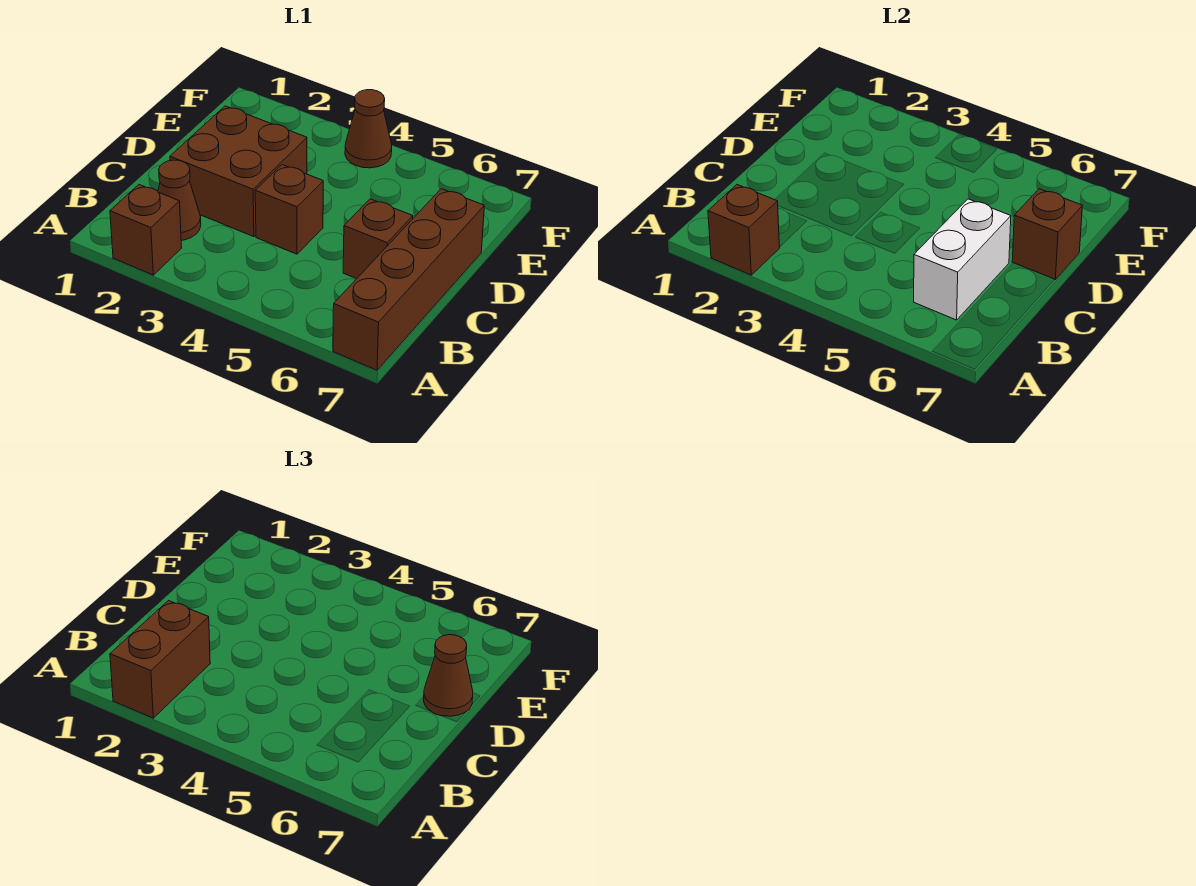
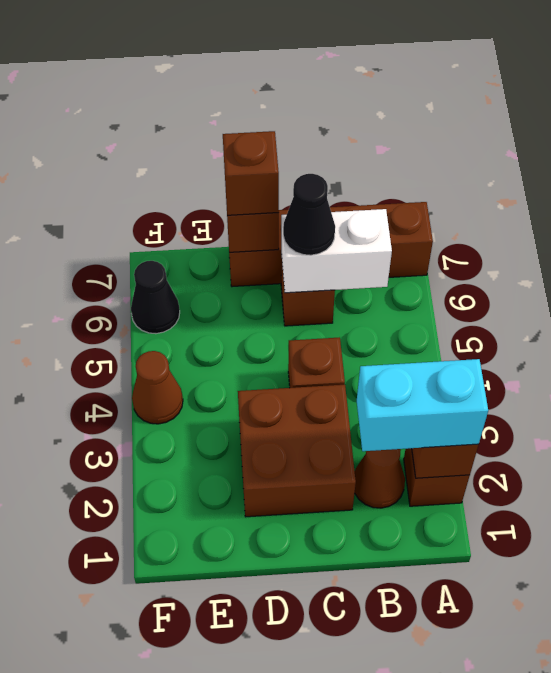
brown 1x2 brick [110,601,210,718] -> cyan 1x2 brick [357,359,488,451]
none -> black 1x1 cone [283,174,335,255]
brown 1x1 cone [424,635,473,716] -> brown 1x1 brick [223,131,279,215]
none -> black 1x1 cone [131,261,180,334]

